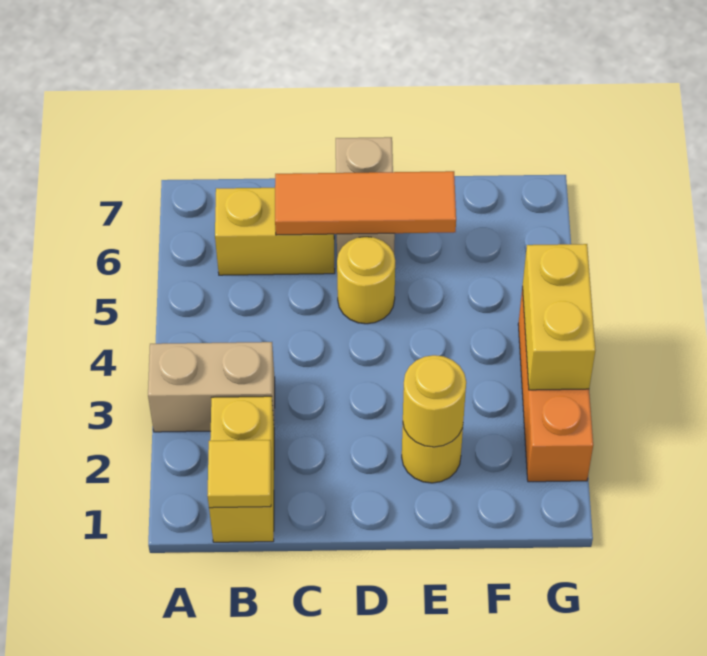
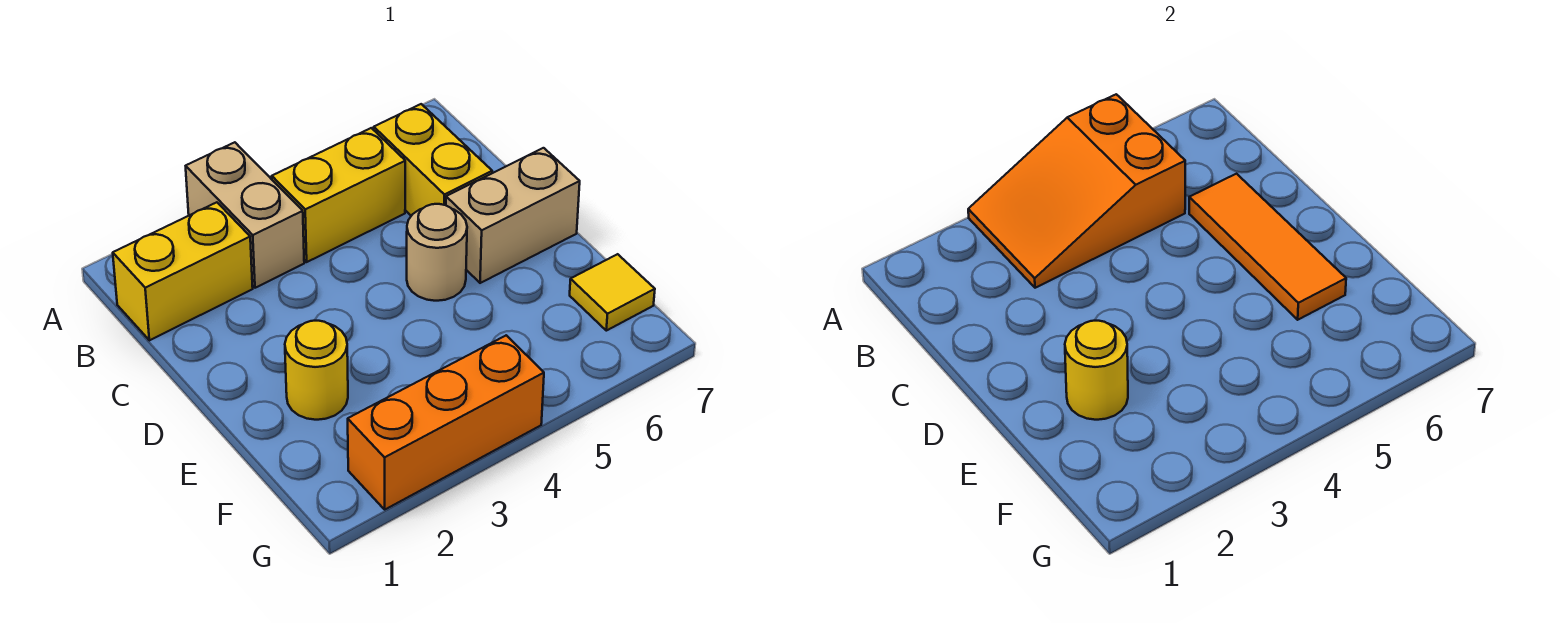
none -> orange 2x3 slope [968,94,1185,288]
yellow 1x1 tile [207,440,271,508] -> yellow 1x1 tile moved to [570,254,655,331]
yellow 1x1 round brick [337,237,395,324] -> tan 1x1 round brick [407,204,467,301]
yellow 1x2 brick [523,244,595,390] -> yellow 1x2 brick moved to [272,128,405,262]

